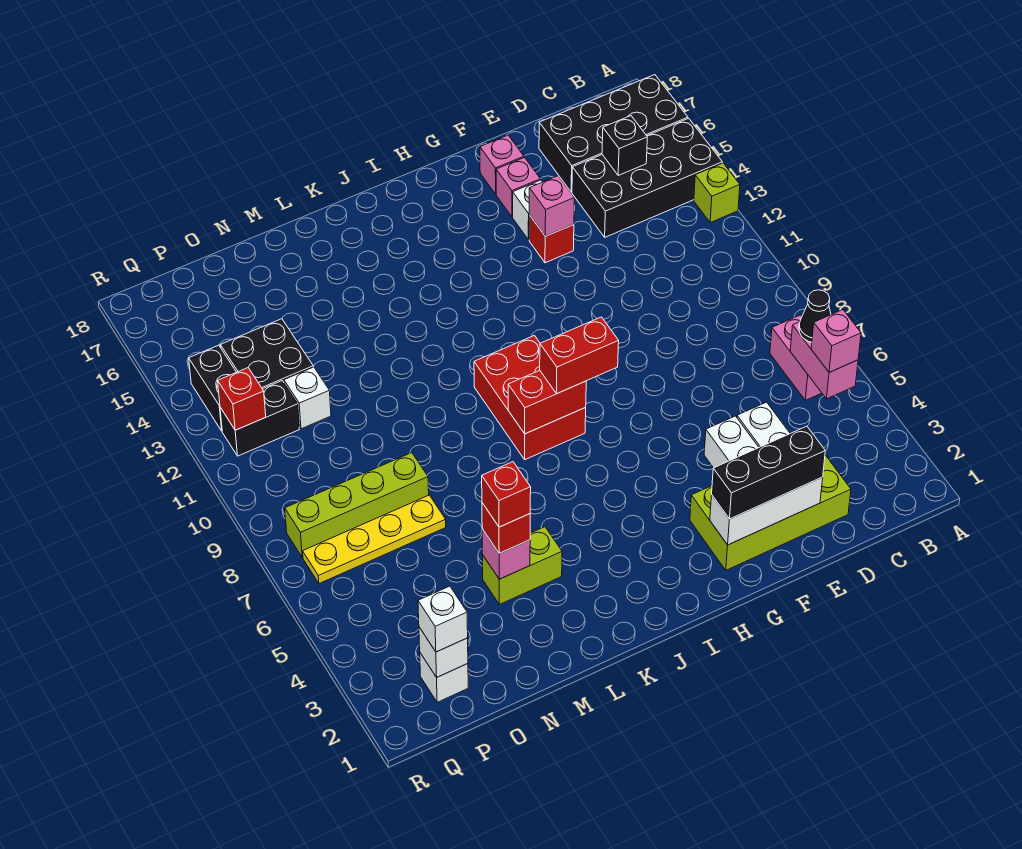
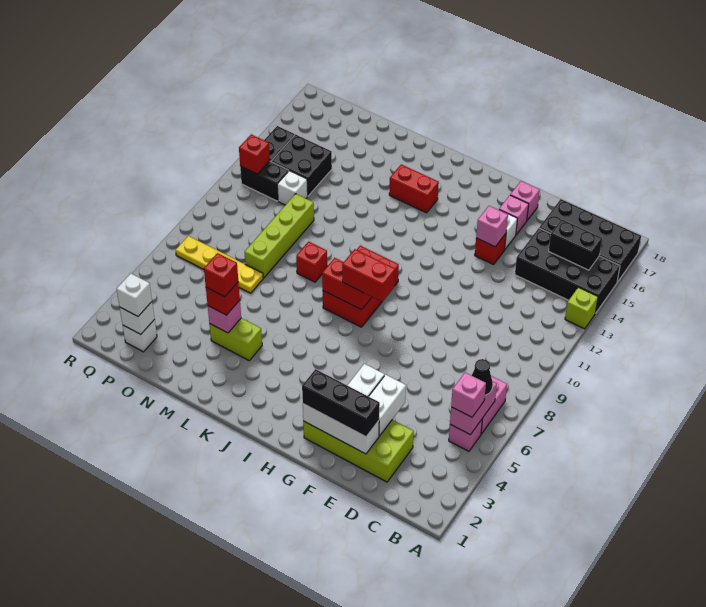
none -> pink 1x1 brick [449,418,483,451]
black 1x1 brick [602,116,647,175] -> black 1x2 brick [549,219,602,270]
none -> red 1x2 brick [389,164,439,213]
none -> red 1x1 brick [296,242,327,282]
lime 1x4 brick [285,453,429,558] -> lime 1x4 brick turned to [245,194,314,278]

